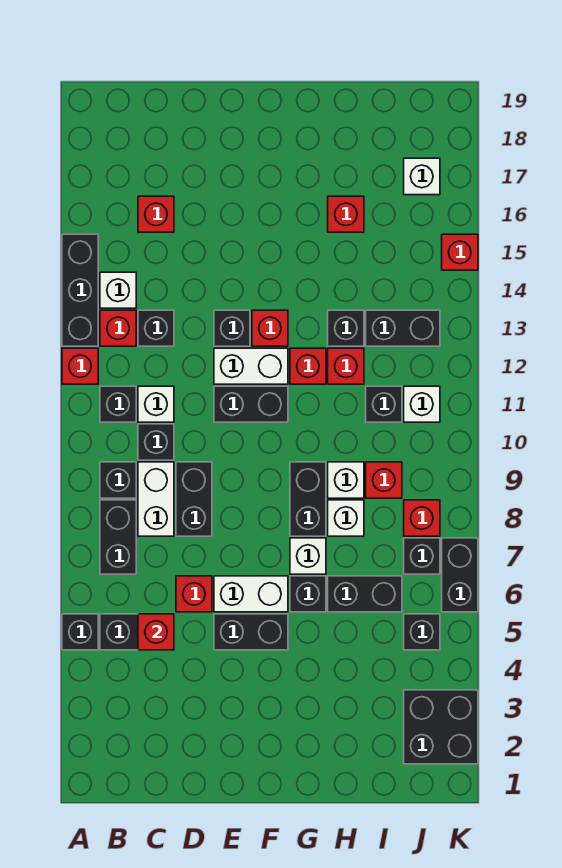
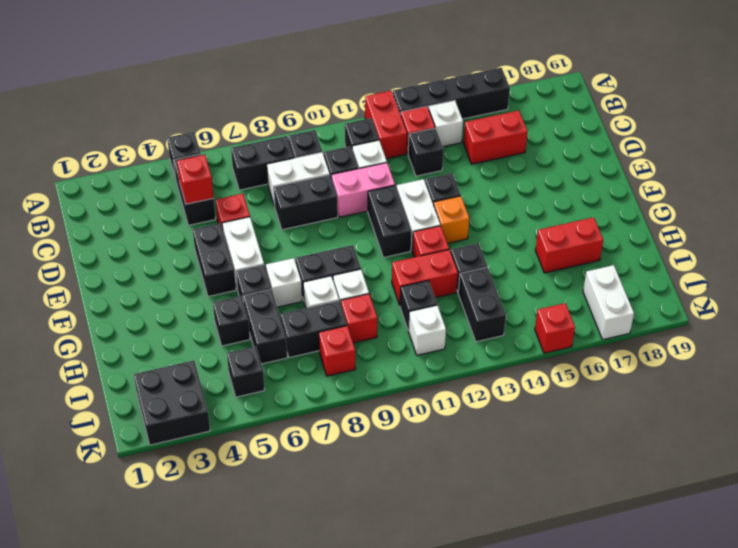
red 1x1 brick [62,348,98,384] -> red 1x2 brick [365,91,407,159]
black 1x3 brick [62,234,98,346] -> black 1x4 brick [393,68,510,119]
red 1x1 brick [138,196,174,232] -> red 1x2 brick [463,110,528,164]
none -> pink 1x2 brick [331,163,395,217]
red 1x1 brick [252,310,288,346] -> orange 1x1 brick [434,196,469,243]
red 1x1 brick [328,348,364,384] -> red 1x2 brick [392,250,458,305]
red 1x1 brick [328,196,364,232] -> red 1x2 brick [535,217,603,273]
black 1x1 brick [404,538,440,574] -> black 1x1 brick moved to [213,296,250,346]
white 1x1 brick [404,158,440,195] -> white 1x2 brick [583,265,634,340]
black 1x2 brick [442,538,478,612] -> black 1x2 brick moved to [281,301,347,358]

